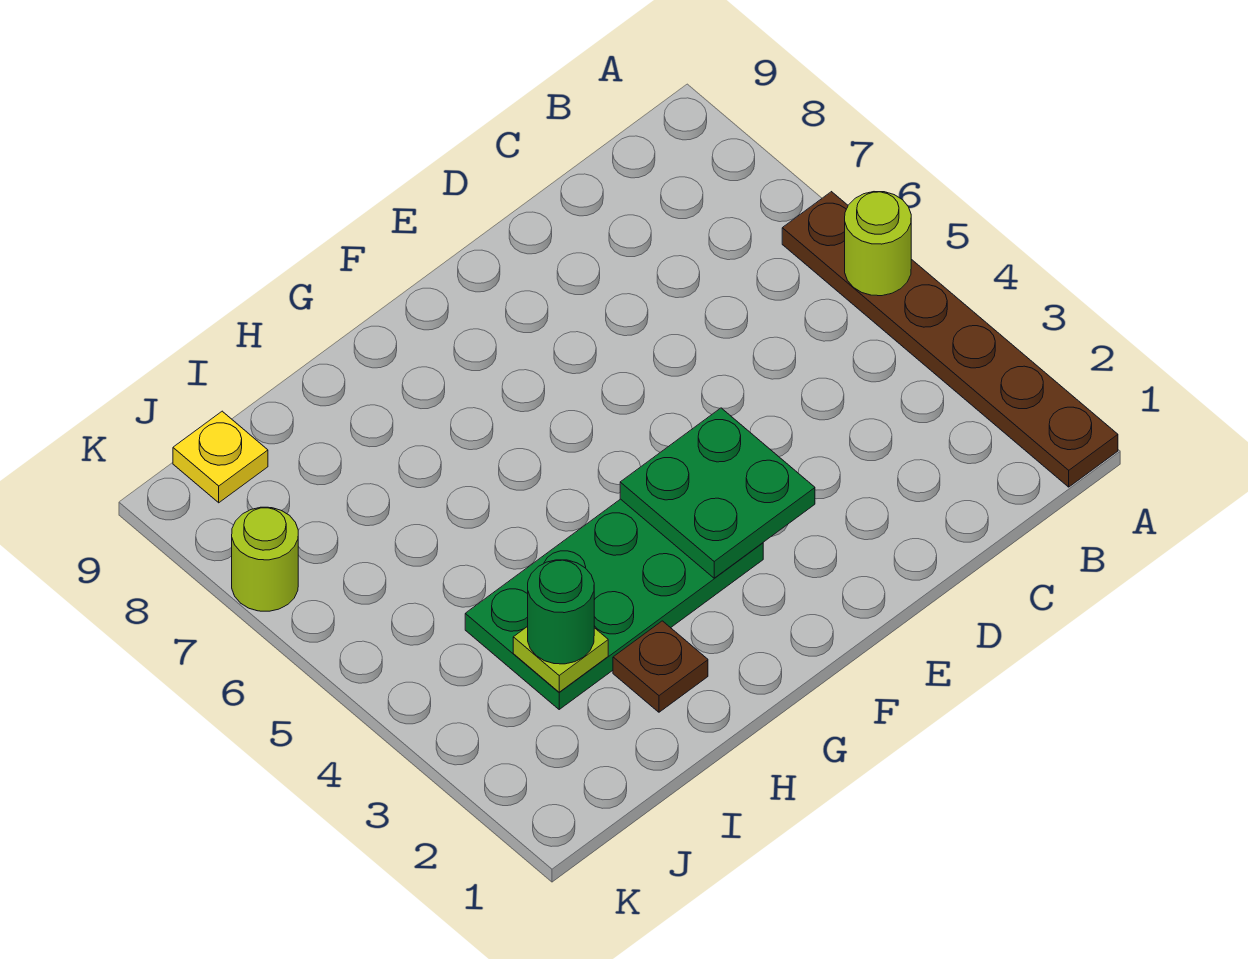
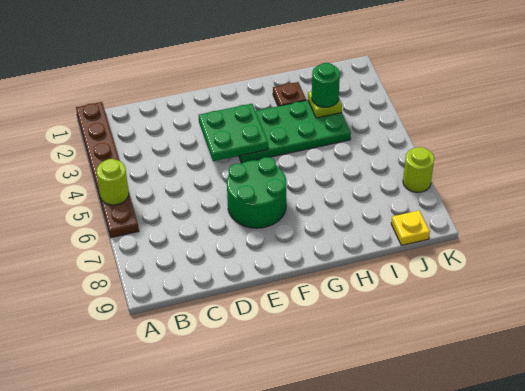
none -> green 2x2 round brick [227,157,286,228]

